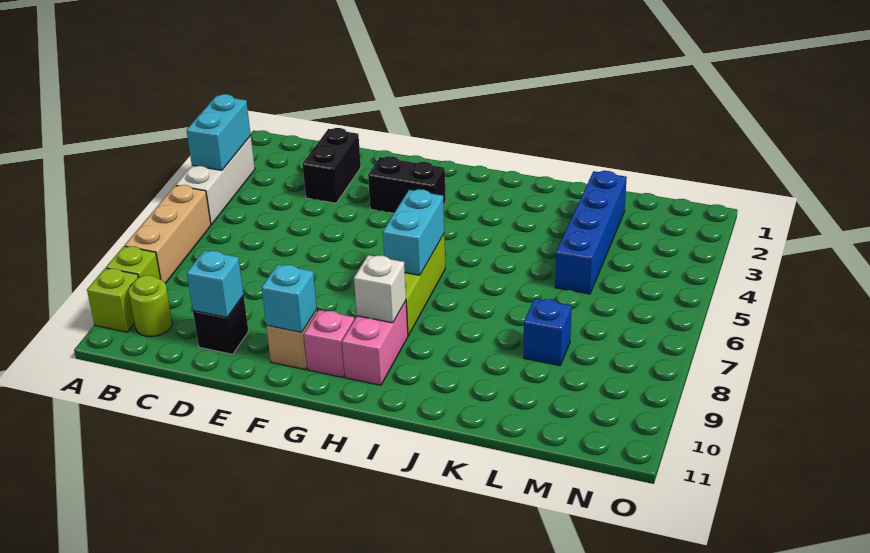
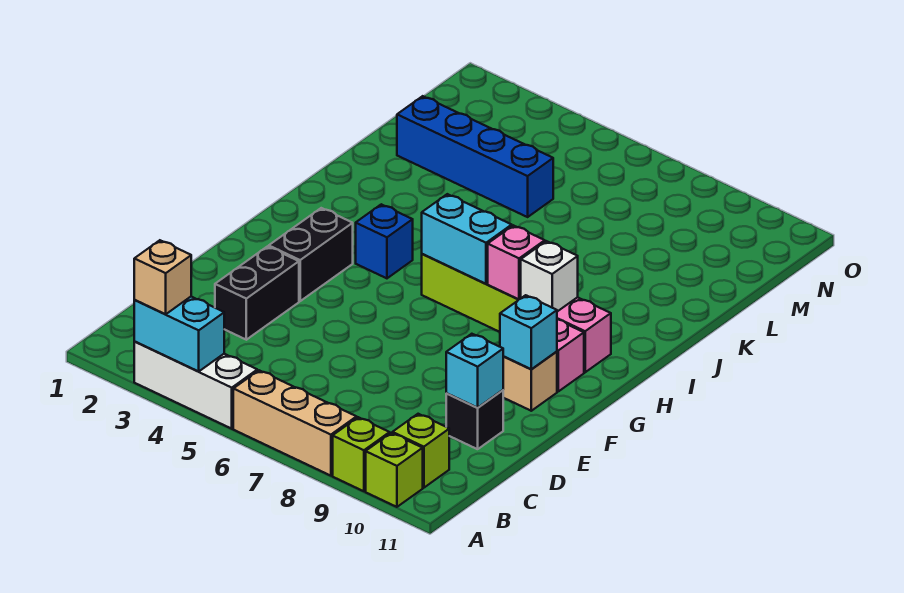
none -> tan 1x1 brick [134,240,191,314]
lime 1x1 round brick [129,275,172,337] -> lime 1x1 brick [392,414,449,488]
black 1x2 brick [303,128,361,203] -> black 1x2 brick turned to [215,246,299,340]
none -> pink 1x1 brick [488,225,545,300]
blue 1x1 brick [524,299,572,366] -> blue 1x1 brick moved to [356,204,413,278]

